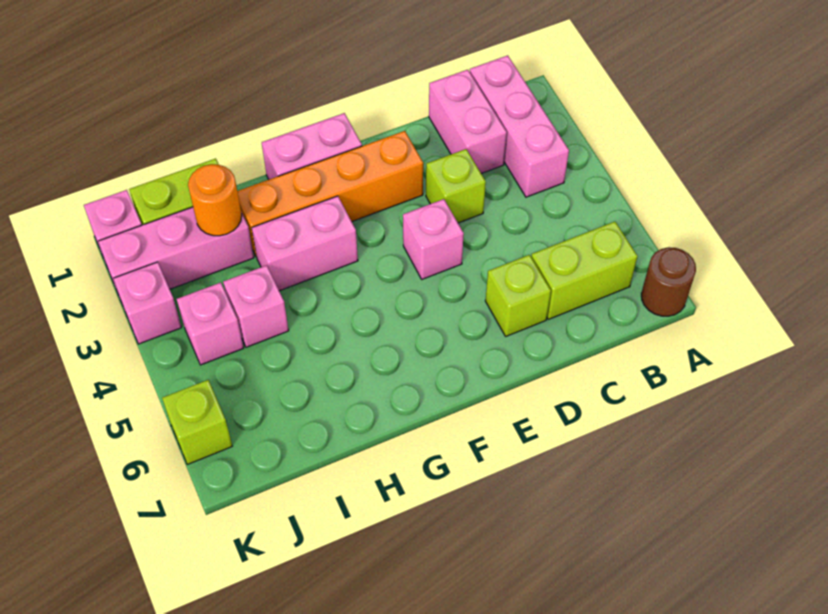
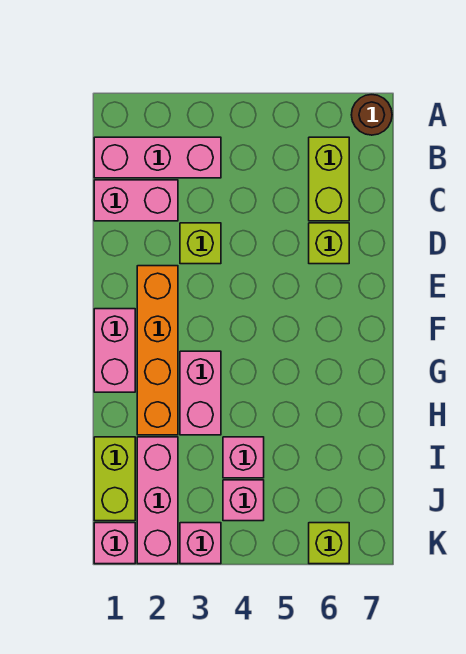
pink 1x1 brick [403,199,464,279] -> none
orange 1x1 round brick [188,164,242,236] -> none

